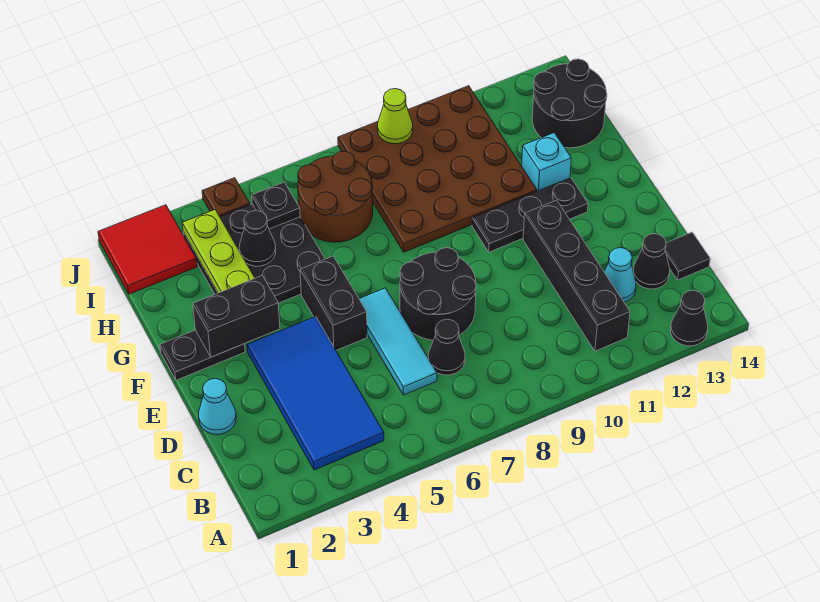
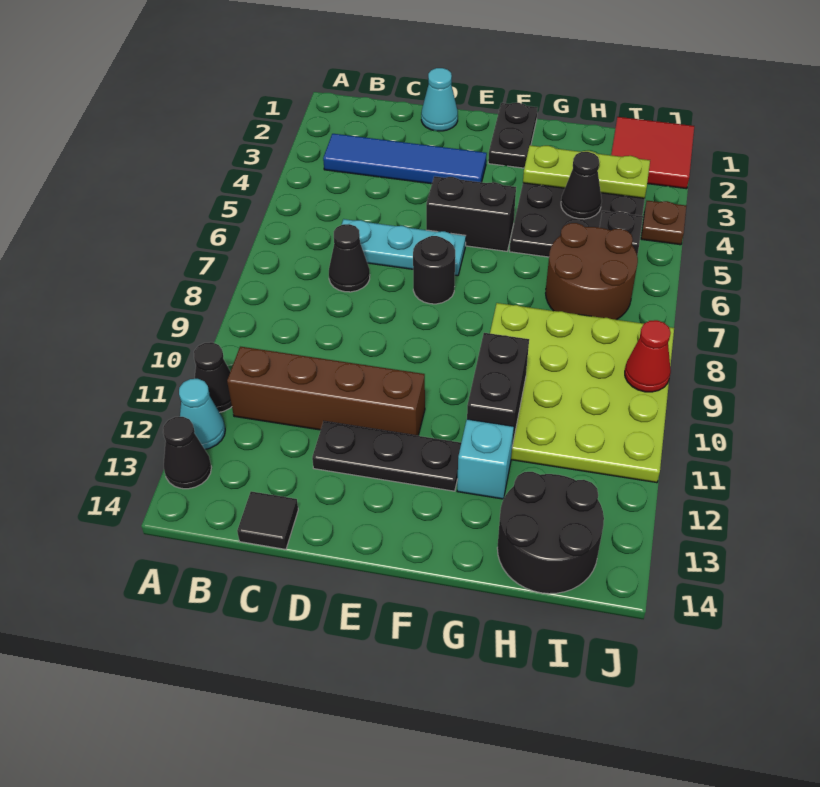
blue 2x4 tile [247,316,384,470] -> blue 1x4 tile [323,134,487,184]
black 1x4 brick [523,200,630,351] -> brown 1x4 brick [227,347,425,436]
cyan 1x3 tile [359,288,437,395] -> cyan 1x3 plate [342,219,466,276]
cyan 1x1 cone [604,248,636,302] -> cyan 1x1 cone moved to [179,379,225,449]
black 1x1 cone [633,234,670,289] -> black 1x1 cone moved to [194,342,232,412]
black 2x2 round brick [400,248,476,340] -> black 1x1 round brick [413,236,455,304]
black 1x2 brick [193,275,280,357] -> black 1x2 brick moved to [467,333,529,446]
black 1x3 plate [472,178,588,252] -> black 1x3 plate turned to [312,421,461,491]
brown 4x4 plate [338,86,537,252] -> lime 4x4 plate [490,303,674,483]
lime 1x1 cone [377,89,413,144] -> red 1x1 cone [625,320,671,392]

